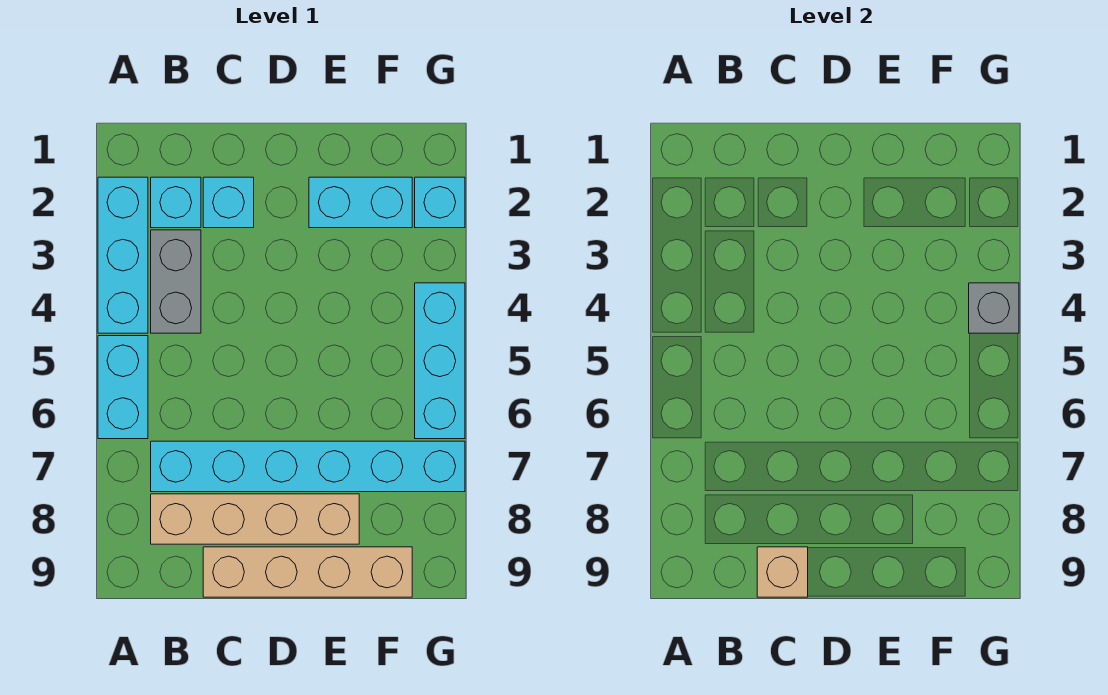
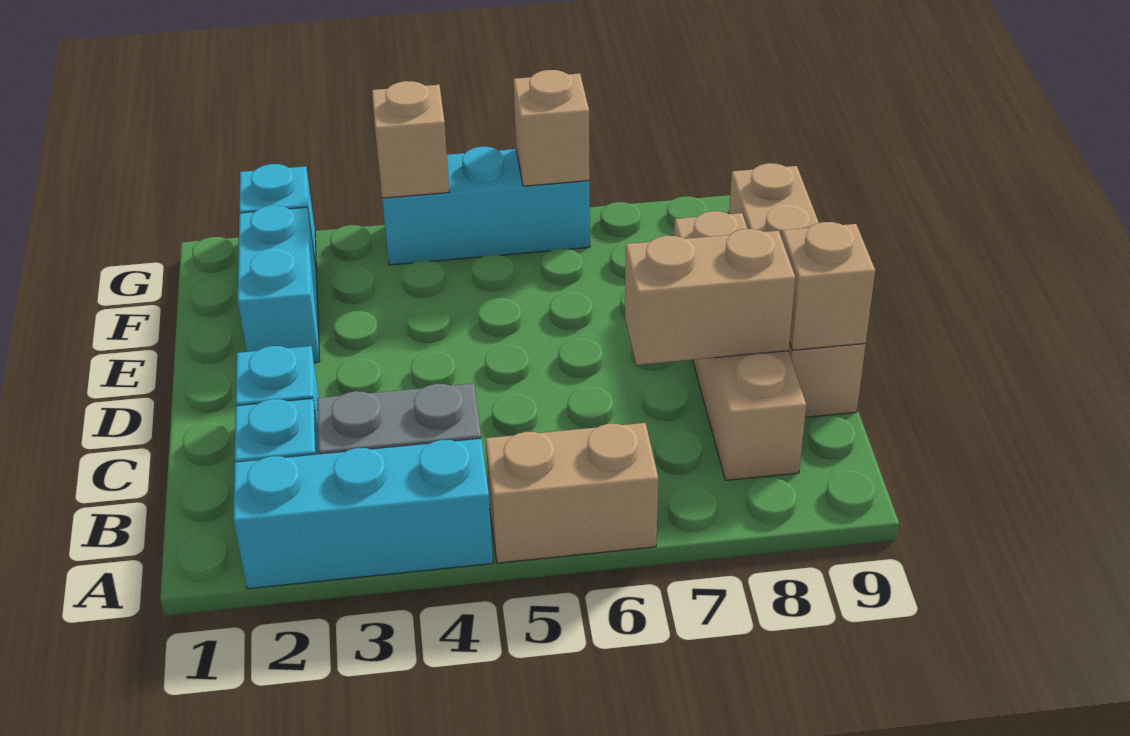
cyan 1x2 brick [98,336,148,439] -> tan 1x2 brick [486,423,658,563]
cyan 1x6 brick [151,441,465,492] -> none
none -> tan 1x2 brick [625,229,795,365]
grey 1x1 brick [969,283,1019,333] -> tan 1x1 brick [372,81,449,198]
none -> tan 1x1 brick [514,70,590,186]

